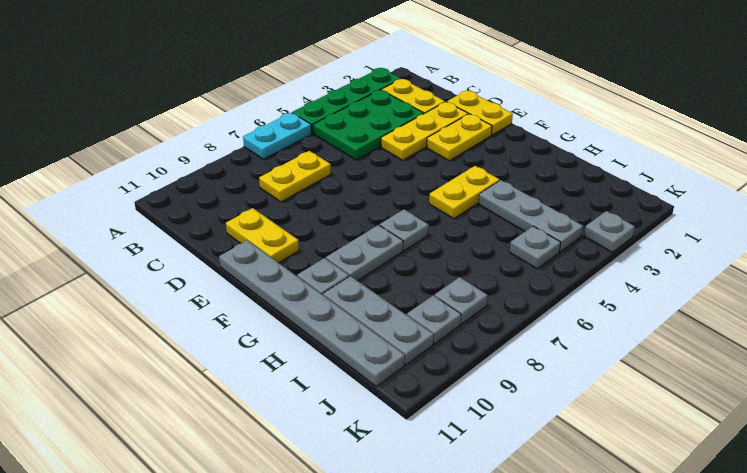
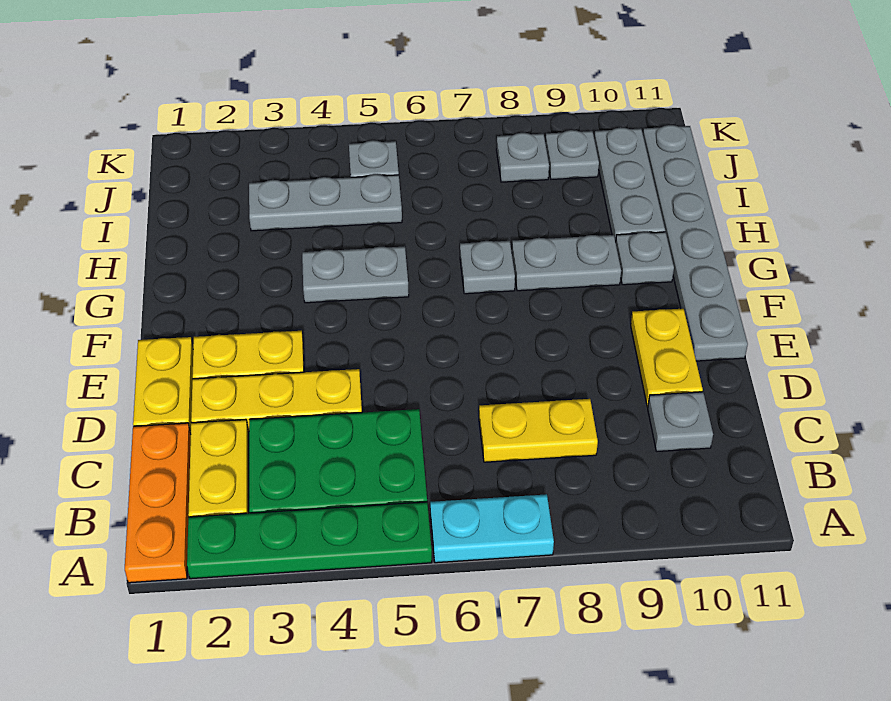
none -> orange 1x3 plate [125,423,191,583]
yellow 1x2 plate [429,166,500,219] -> grey 1x2 plate [302,246,409,303]
grey 1x3 plate [478,180,583,252] -> grey 1x3 plate turned to [249,174,402,231]
grey 1x1 plate [584,211,635,252] -> grey 1x1 plate moved to [648,392,713,452]

